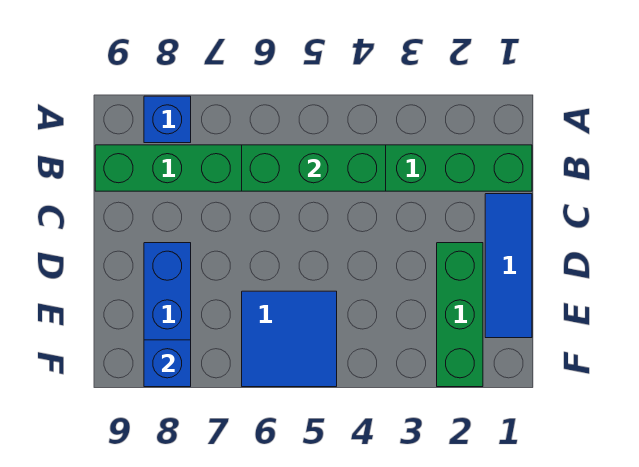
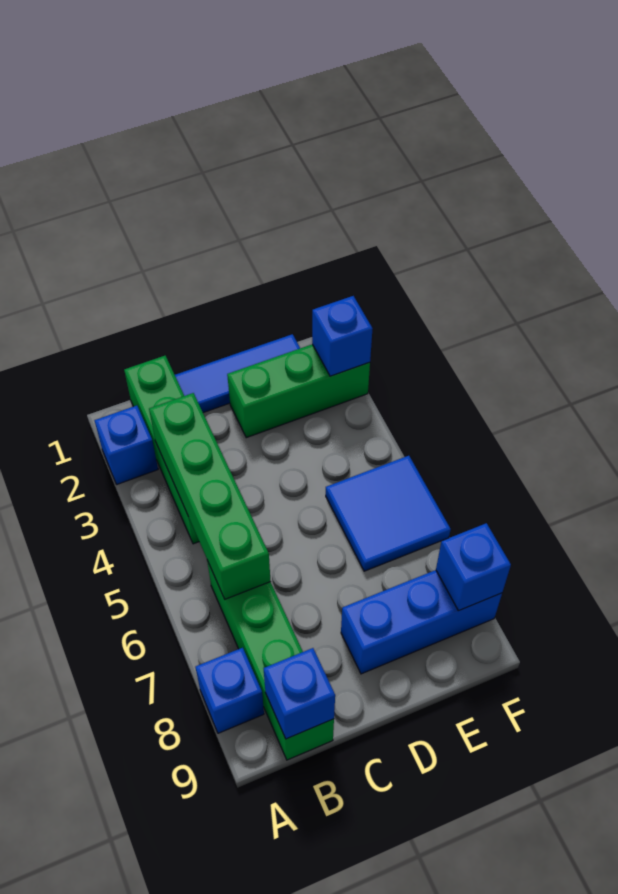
none -> blue 1x1 brick [94,406,158,484]
green 1x3 brick [242,145,386,191] -> green 1x4 brick [149,393,271,599]
none -> blue 1x1 brick [263,648,335,739]
none -> blue 1x1 brick [312,296,373,376]

